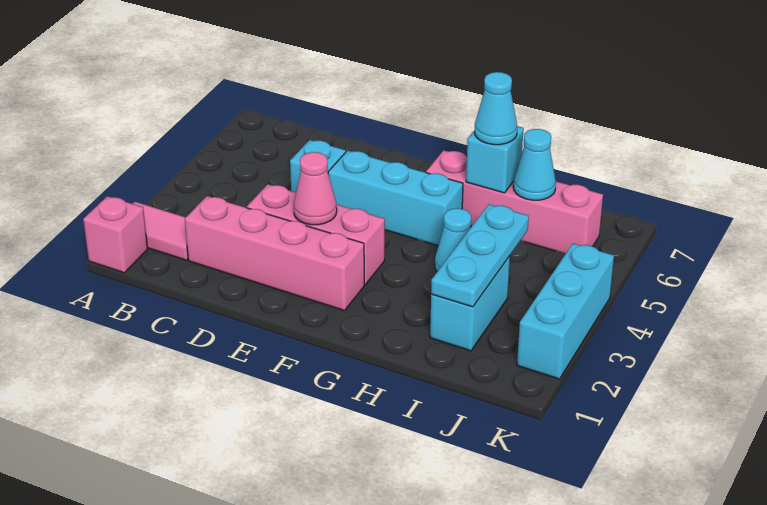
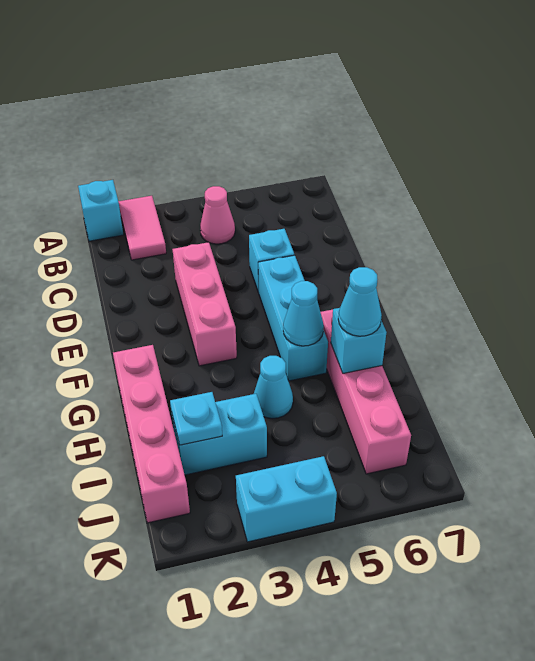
pink 1x1 brick [83,196,148,273] -> cyan 1x1 brick [78,180,123,241]
pink 1x4 brick [185,196,364,311] -> pink 1x4 brick moved to [113,345,190,523]
pink 1x1 cone [294,152,337,225] -> pink 1x1 cone moved to [200,186,235,244]
cyan 1x3 plate [431,204,529,307] -> cyan 1x1 plate [170,392,222,445]
cyan 1x1 cone [513,129,556,200] -> cyan 1x1 cone moved to [283,281,324,346]
cyan 1x3 brick [517,244,614,379] -> cyan 1x2 brick [236,456,337,542]

